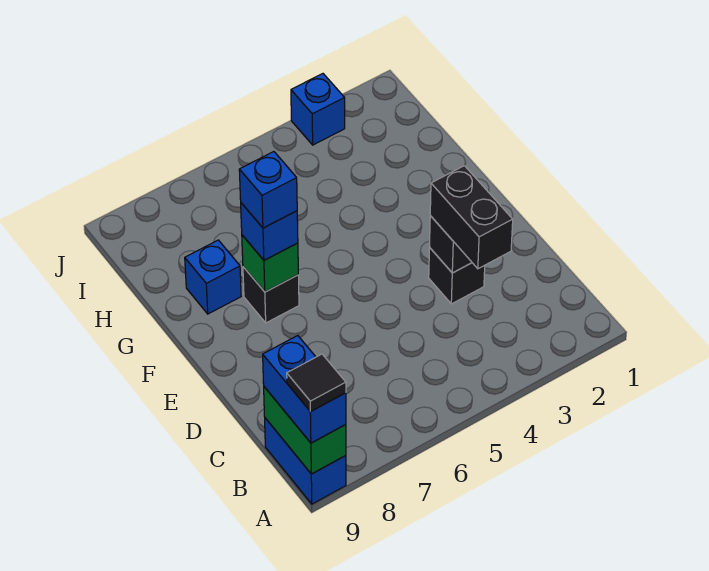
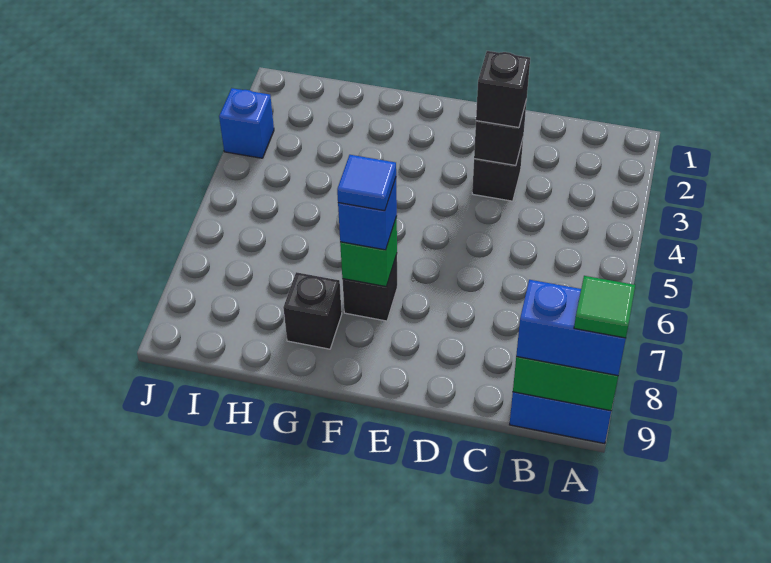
black 1x1 tile [287,354,346,412] -> green 1x1 tile [574,276,635,338]
black 1x2 brick [430,166,513,269] -> black 1x1 brick [476,51,530,128]
blue 1x1 brick [239,152,297,228] -> blue 1x1 tile [337,155,396,211]
blue 1x1 brick [185,240,241,314] -> black 1x1 brick [283,272,342,349]

